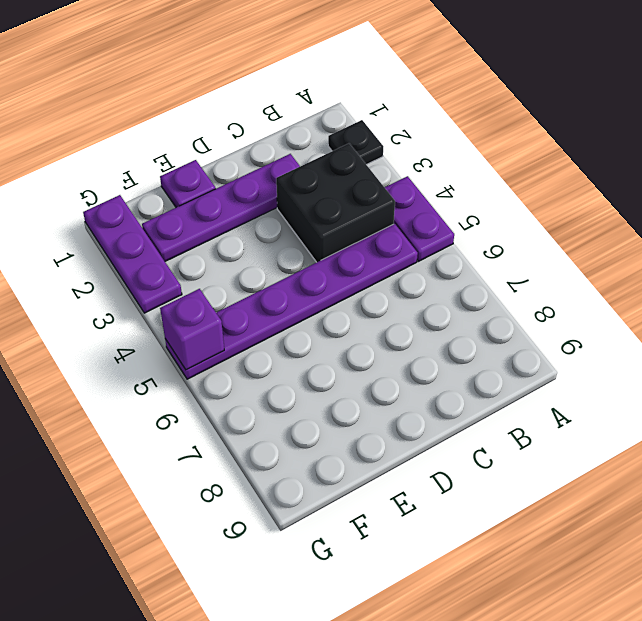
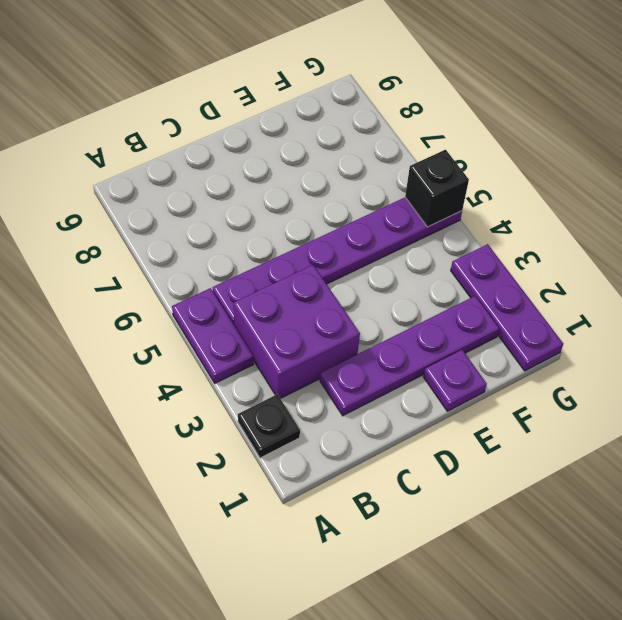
black 2x2 brick [276,143,395,262] -> purple 2x2 brick [234,265,360,399]
purple 1x1 brick [160,289,224,370] -> black 1x1 brick [405,150,469,227]

